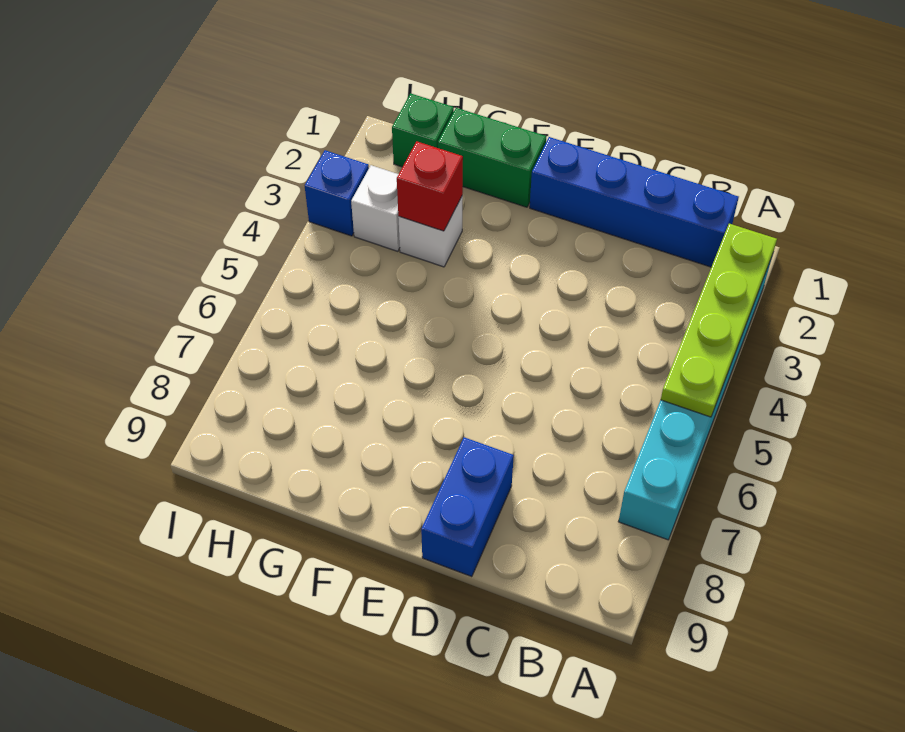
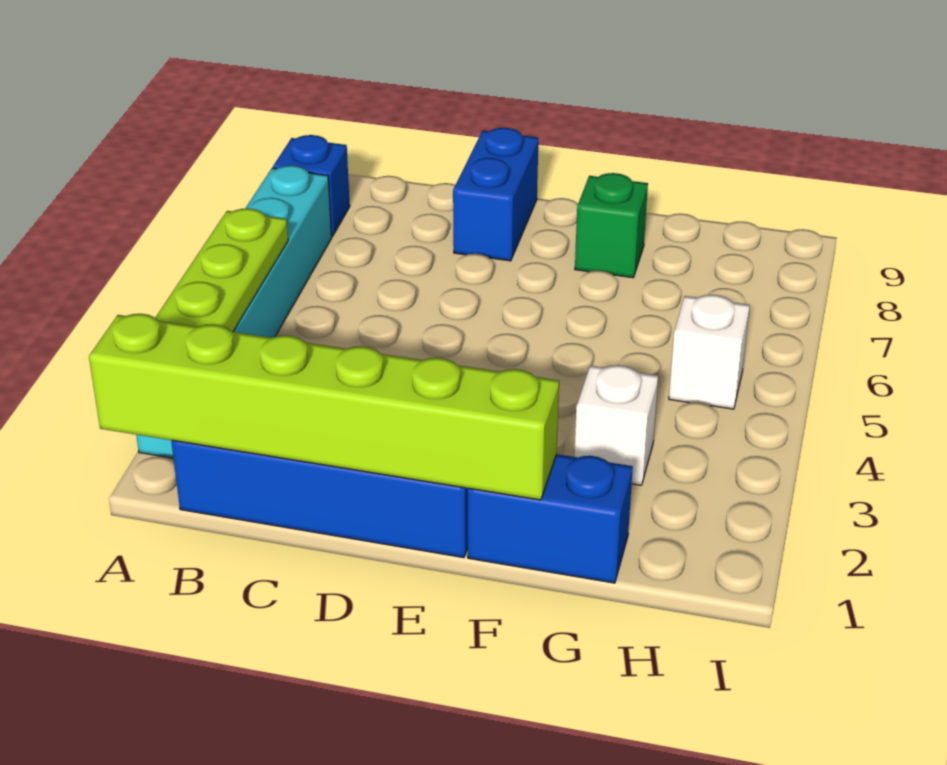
none -> lime 1x6 brick [89,314,559,500]
green 1x2 brick [438,108,547,207] -> blue 1x2 brick [468,454,633,583]
red 1x1 brick [397,141,463,231] -> none
green 1x1 brick [392,93,454,167] -> green 1x1 brick moved to [575,173,648,278]
white 1x1 brick [351,165,400,251] -> white 1x1 brick moved to [669,295,750,409]
blue 1x1 brick [305,150,369,236] -> blue 1x1 brick moved to [273,135,350,236]

